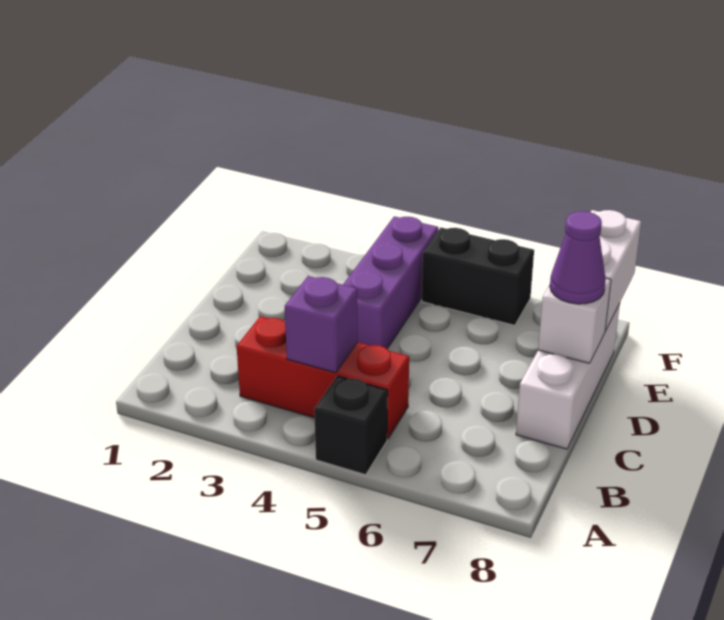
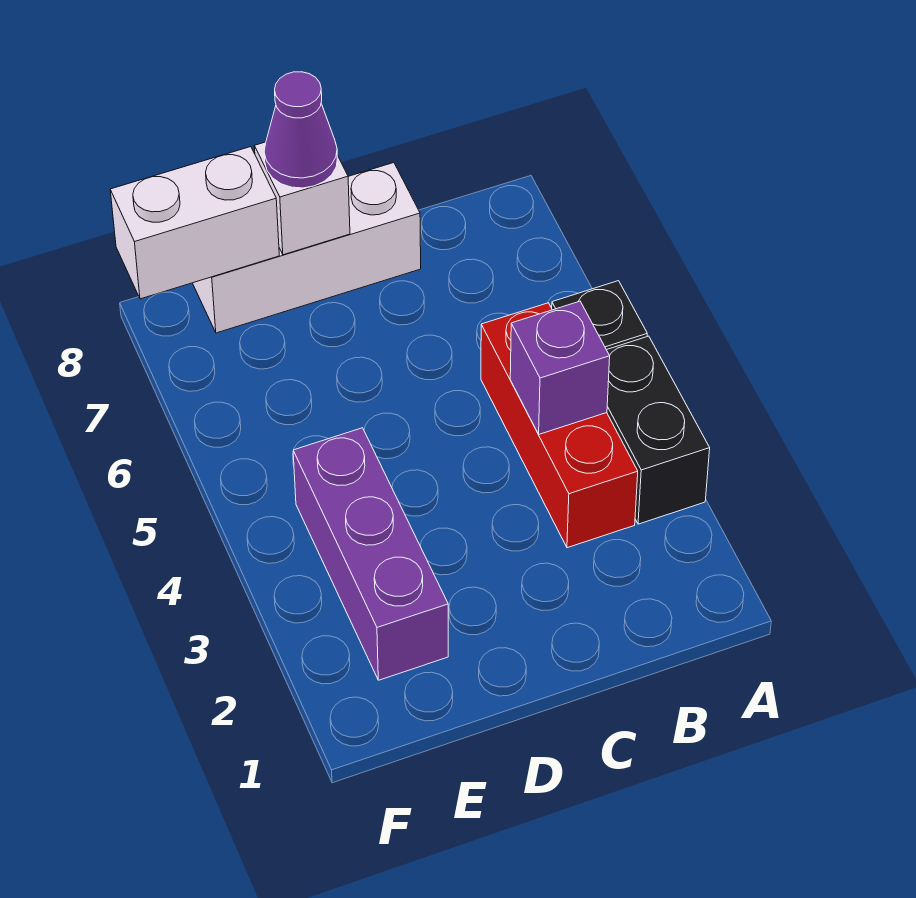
purple 1x3 brick [343,216,438,349] -> purple 1x3 brick turned to [293,428,448,680]
black 1x2 brick [422,228,534,325] -> black 1x2 brick moved to [607,336,710,524]

